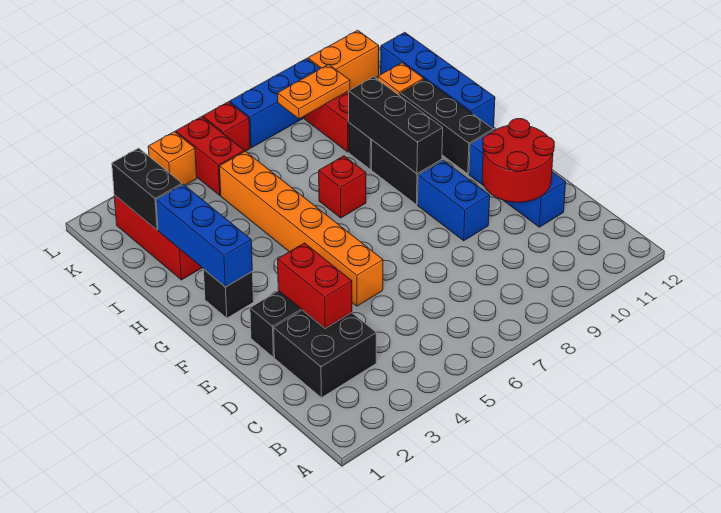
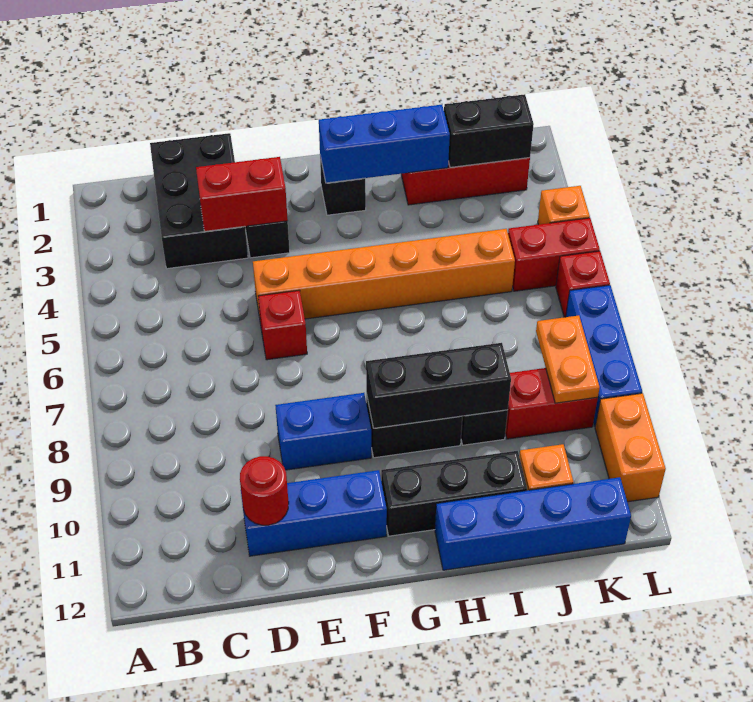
black 2x2 brick [274,310,376,398] -> black 2x3 brick [150,133,248,269]
red 2x2 round brick [482,119,554,202] -> red 1x1 round brick [240,456,289,525]
red 1x1 brick [319,156,366,218] -> red 1x1 brick moved to [258,290,307,360]

